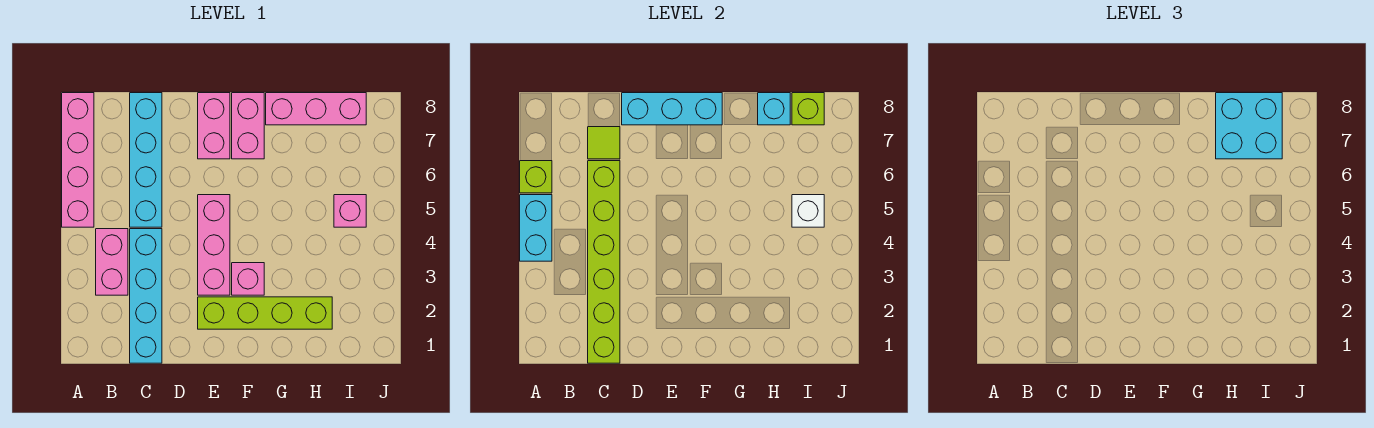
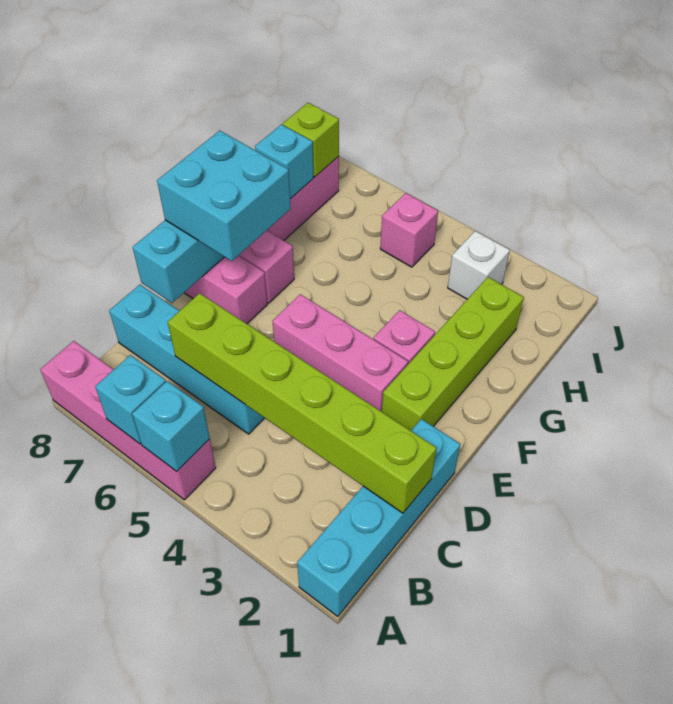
cyan 1x2 brick [520,195,552,261] -> cyan 1x1 brick [132,381,210,471]
lime 1x1 brick [520,161,552,193] -> cyan 1x1 brick [95,355,166,444]
pink 1x2 brick [96,229,128,295] -> none
cyan 1x4 brick [130,229,162,363] -> cyan 1x4 brick turned to [297,419,460,616]
lime 1x1 tile [588,127,620,159] -> none
cyan 2x2 brick [1216,93,1282,159] -> cyan 2x2 brick moved to [157,131,291,261]
white 1x1 brick [792,195,824,227] -> white 1x1 brick moved to [448,231,510,299]

